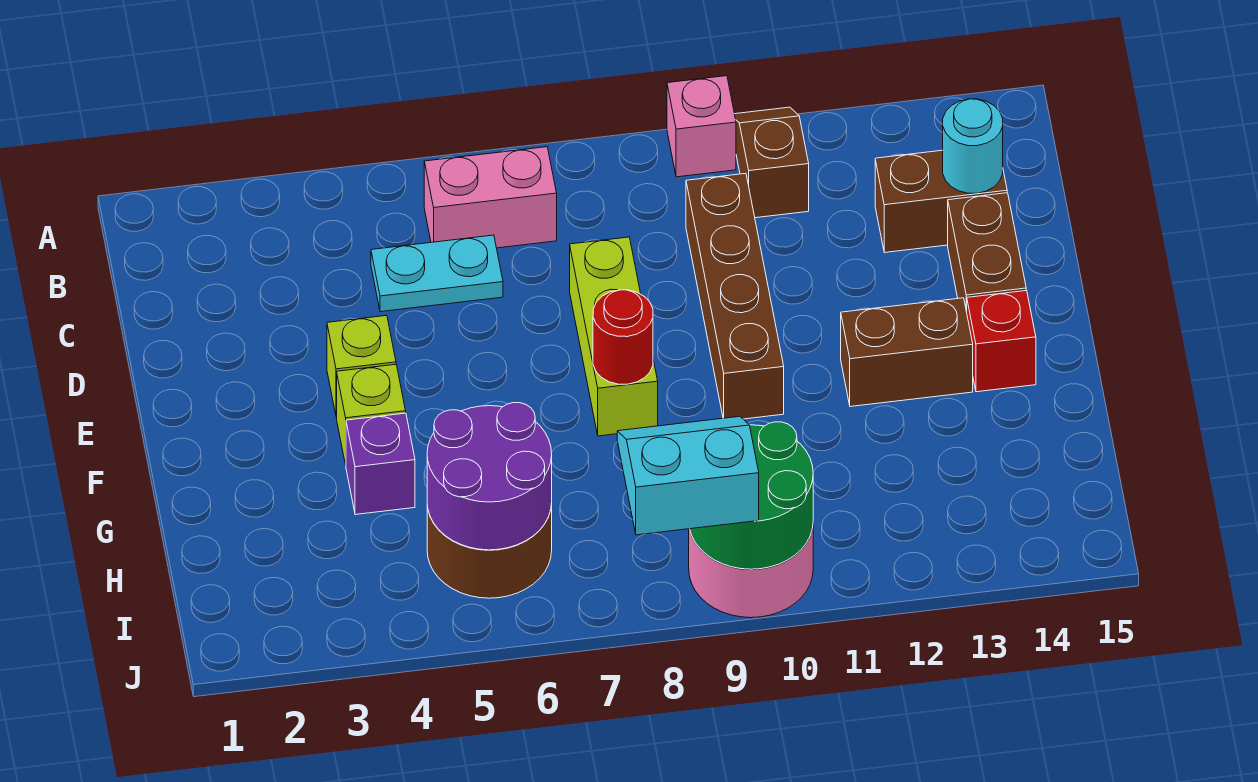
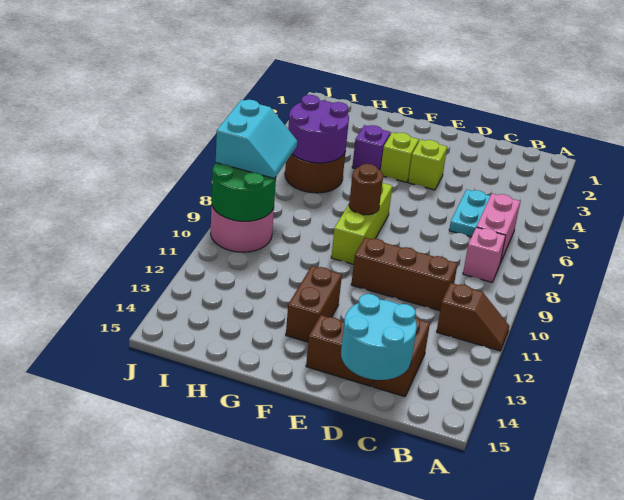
pink 1x1 brick [667,76,736,177] -> pink 1x1 brick moved to [463,227,506,282]
brown 1x4 brick [686,173,784,419] -> brown 1x3 brick [351,237,458,311]
cyan 1x1 round brick [943,99,1003,193] -> cyan 2x2 round brick [341,294,417,380]
lime 1x3 brick [570,237,658,436] -> lime 1x3 brick turned to [331,183,392,264]
red 1x1 round brick [593,290,653,384] -> brown 1x1 round brick [349,164,383,215]
red 1x1 brick [967,290,1036,392] -> none

